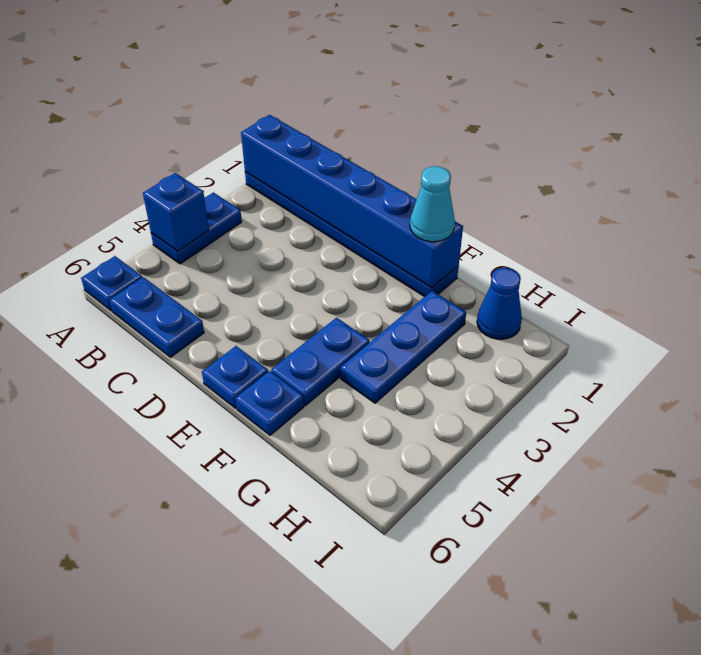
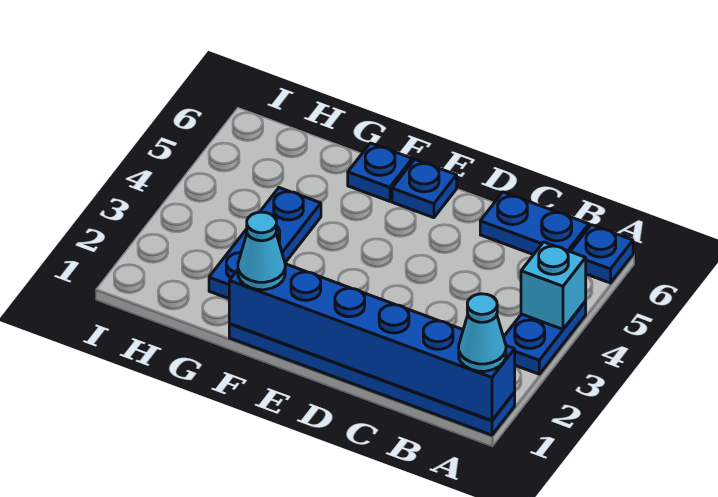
none -> cyan 1x1 cone [459,294,506,371]
blue 1x1 brick [143,173,209,251] -> cyan 1x1 brick [521,242,586,329]
blue 1x2 plate [271,318,370,406] -> none
blue 1x1 cone [477,268,522,339] -> none

